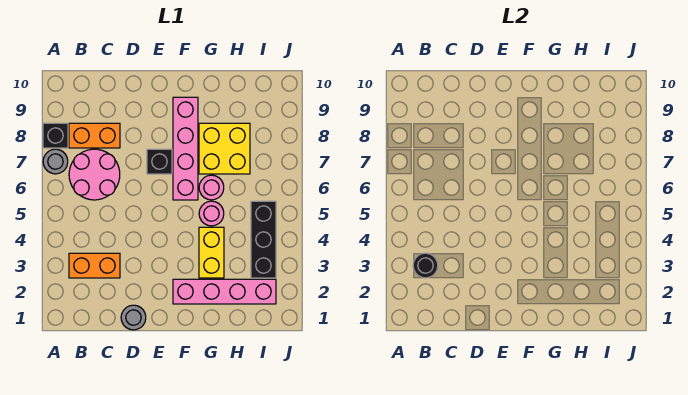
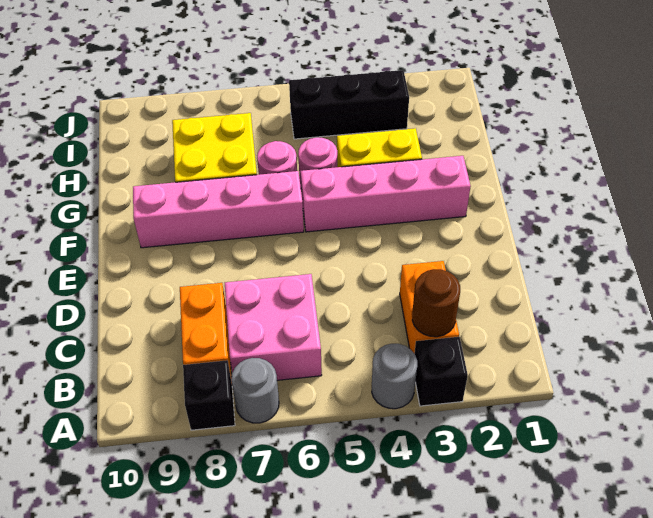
black 1x1 round brick [413,253,438,278] -> brown 1x1 round brick [412,269,460,337]
pink 2x2 round brick [69,149,120,200] -> pink 2x2 brick [225,274,322,380]
grey 1x1 round brick [121,305,146,330] -> grey 1x1 round brick moved to [372,344,417,409]
black 1x1 brick [147,149,172,174] -> black 1x1 brick moved to [415,337,468,406]
pink 1x4 brick [173,279,276,304] -> pink 1x4 brick turned to [301,156,471,232]

